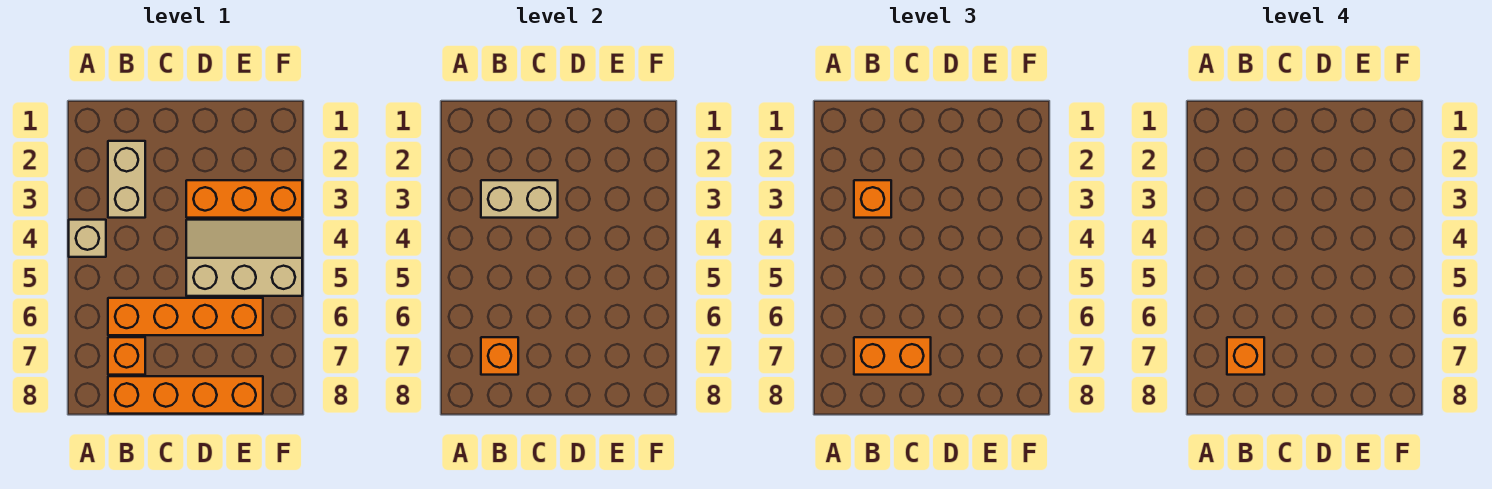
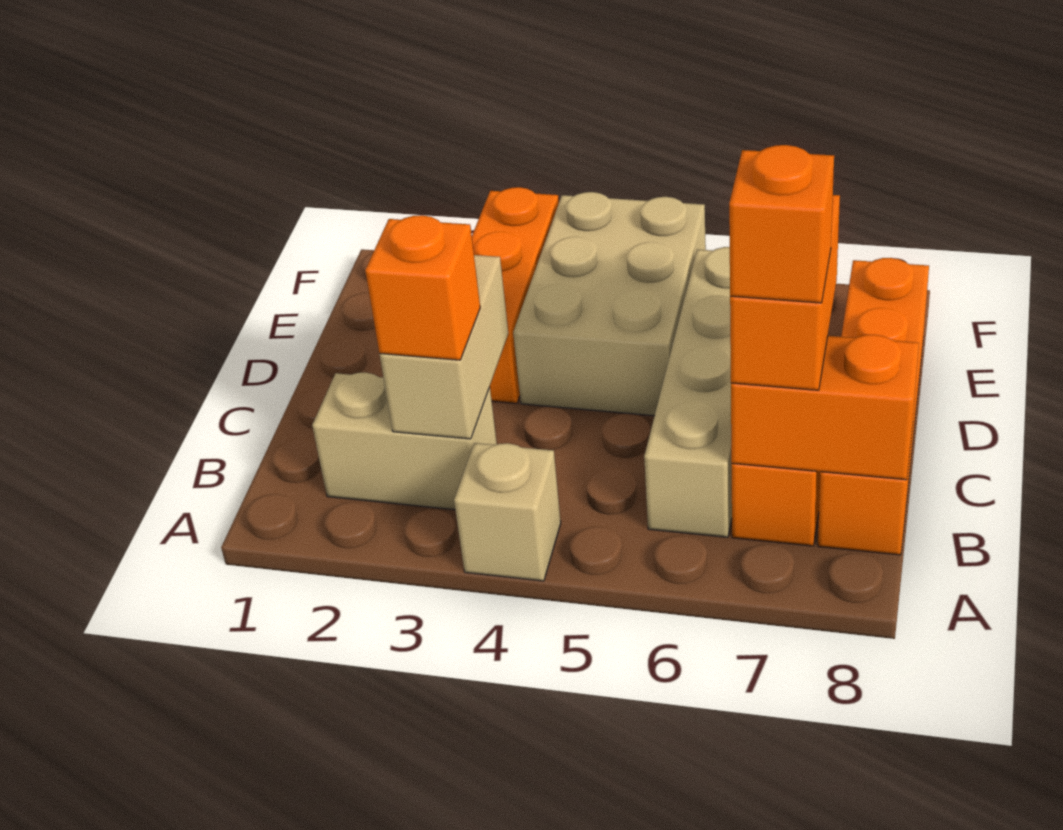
orange 1x4 brick [108,298,263,335] -> tan 1x4 brick [644,247,732,537]
orange 1x1 brick [481,337,518,375] -> orange 1x2 brick [731,335,919,480]
tan 2x3 slope [186,220,302,296] -> tan 2x3 brick [513,192,706,416]

